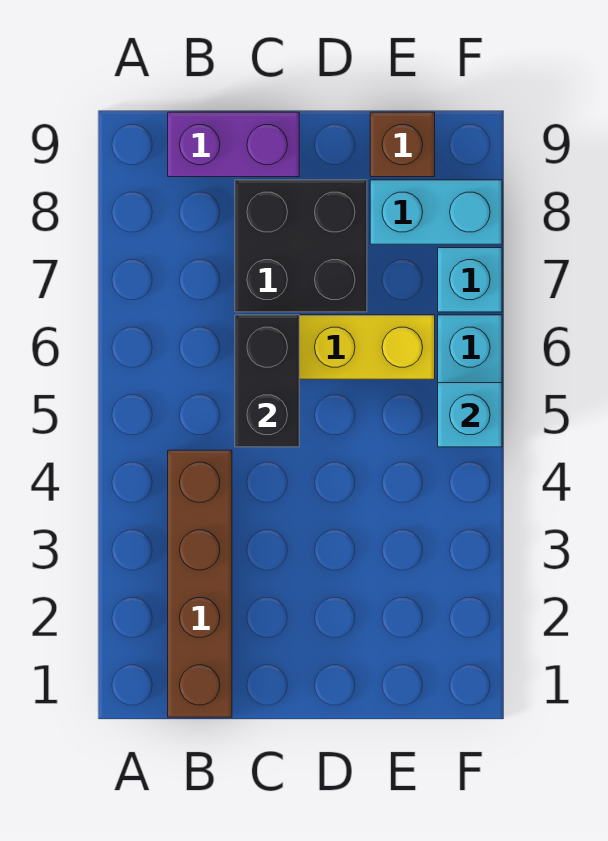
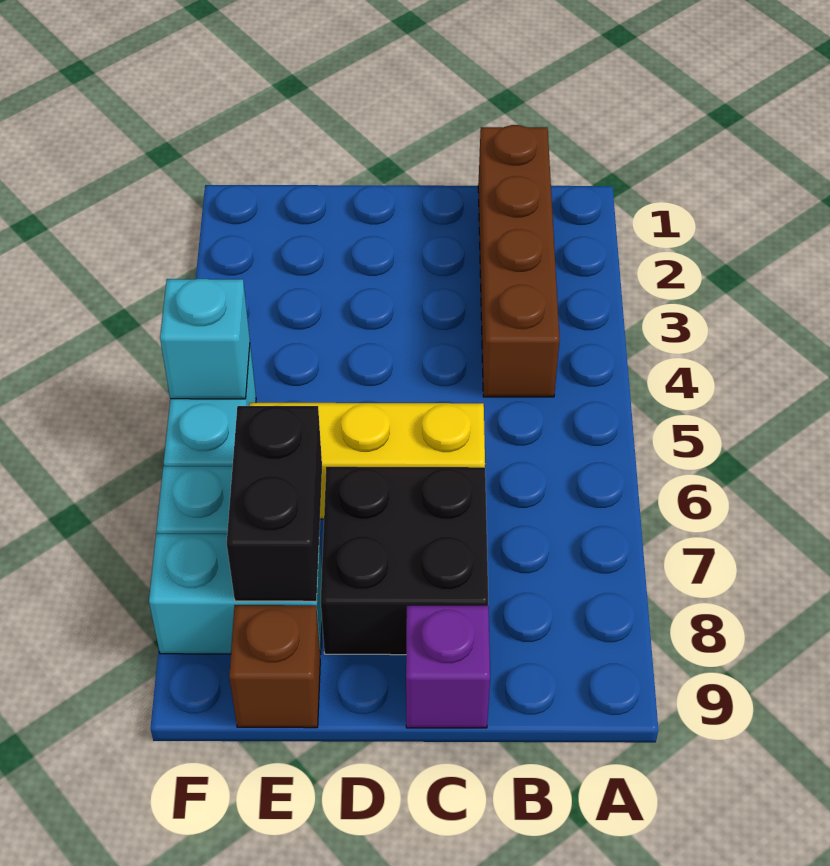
purple 1x2 brick [168,112,299,177] -> purple 1x1 brick [406,606,490,728]
black 1x2 brick [235,315,299,447] -> black 1x2 brick moved to [227,406,322,601]

